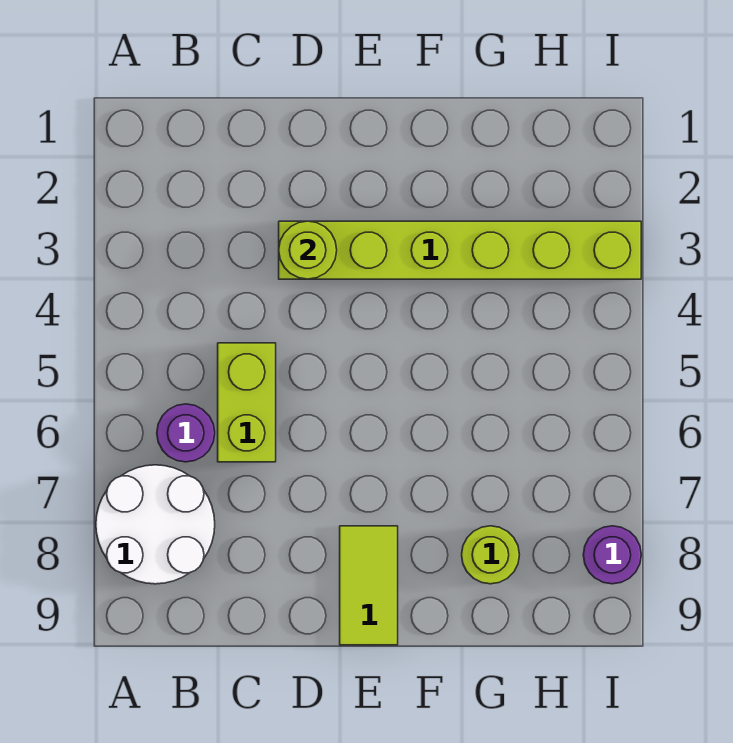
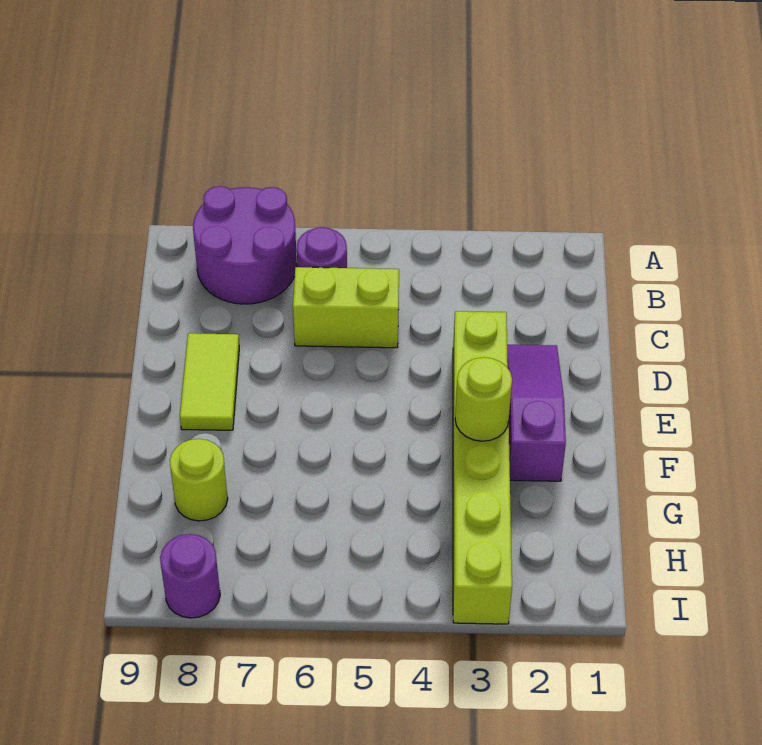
white 2x2 round brick [96,465,215,584] -> purple 2x2 round brick [193,186,297,304]
none -> purple 1x3 slope [507,345,566,481]
lime 1x1 round brick [279,221,337,279] -> lime 1x1 round brick moved to [455,357,512,441]
lime 1x2 tile [340,526,398,645] -> lime 1x2 tile turned to [180,333,239,430]

